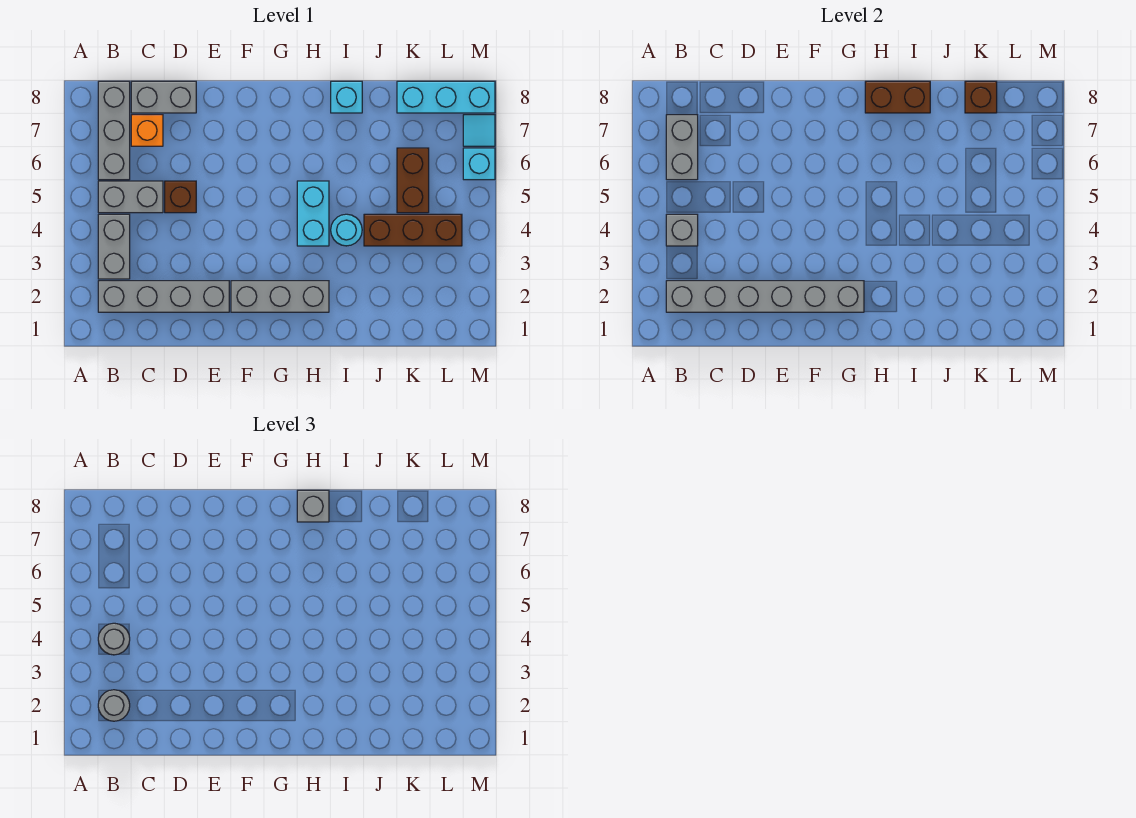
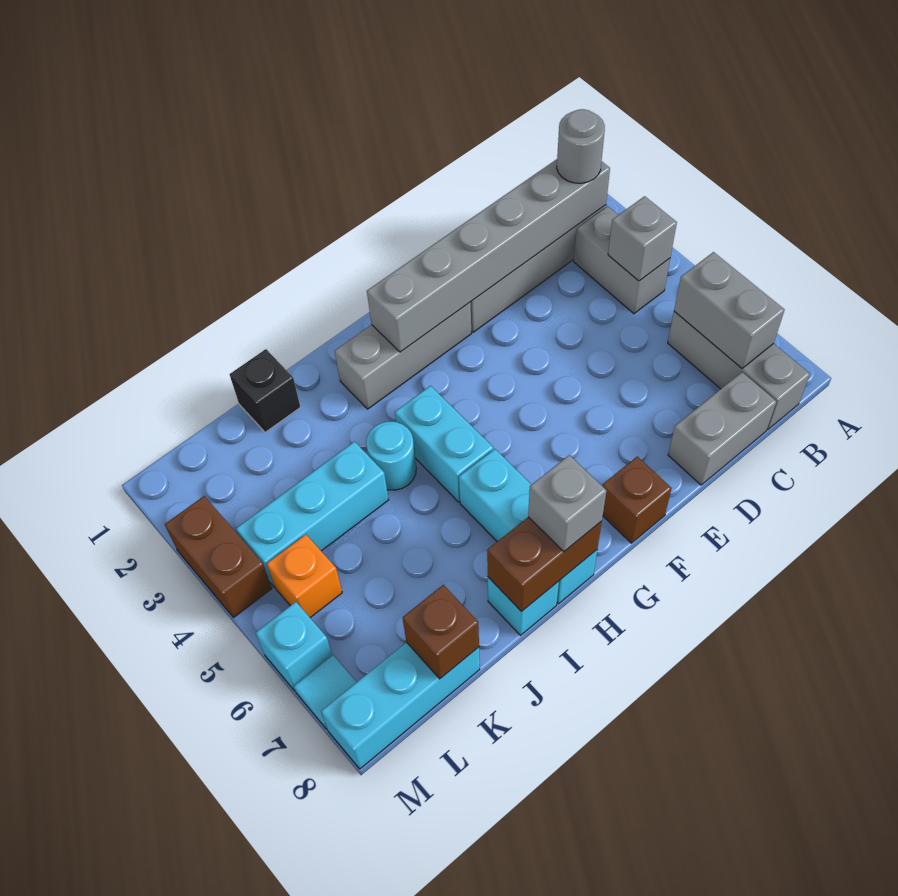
grey 1x1 round brick [98,623,130,655] -> none
grey 1x2 brick [98,181,163,213] -> none
orange 1x1 brick [131,115,163,146] -> orange 1x1 brick moved to [267,534,342,618]
brown 1x1 brick [165,181,196,213] -> brown 1x1 brick moved to [602,456,672,543]
none -> cyan 1x3 brick [459,449,597,604]
none -> black 1x1 brick [230,349,300,432]
brown 1x3 brick [364,214,462,246] -> cyan 1x3 brick [236,442,389,587]
brown 1x2 brick [397,148,429,213] -> brown 1x2 brick moved to [165,496,272,618]

